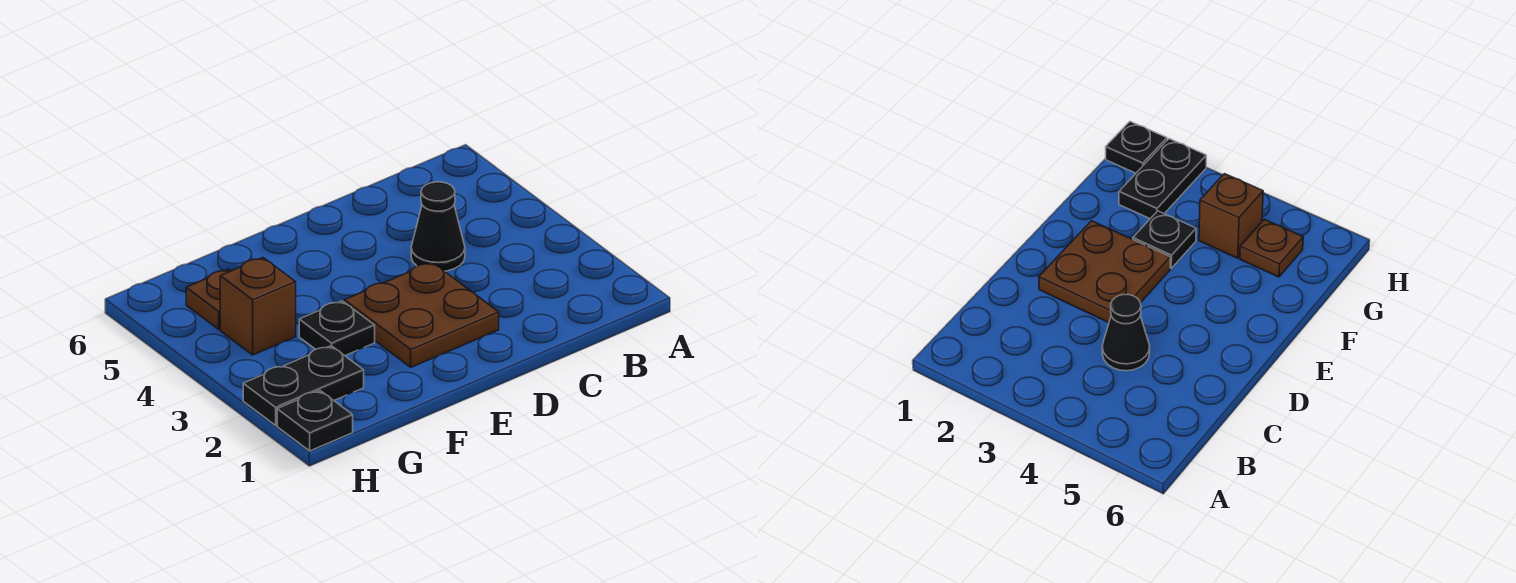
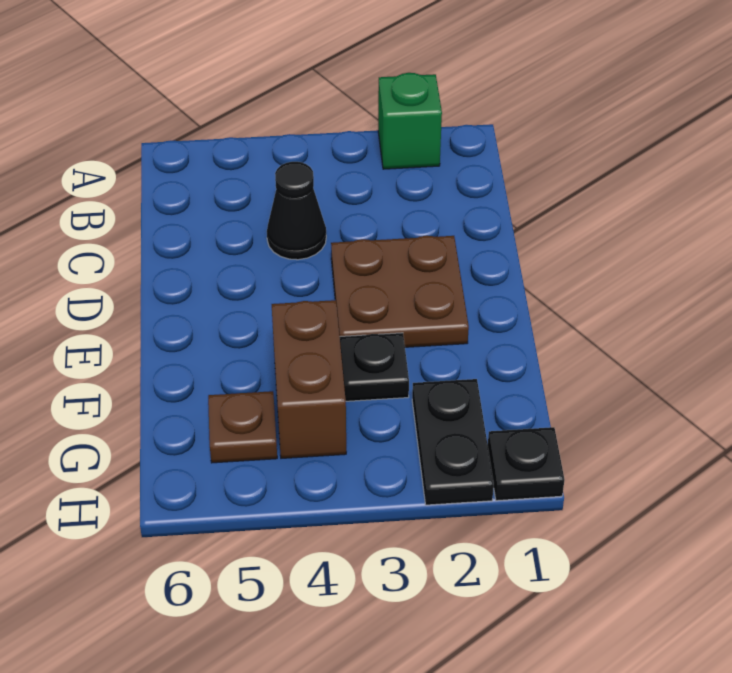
none -> green 1x1 brick [378,73,442,169]
brown 1x1 brick [220,258,296,355] -> brown 1x2 brick [272,300,346,458]

